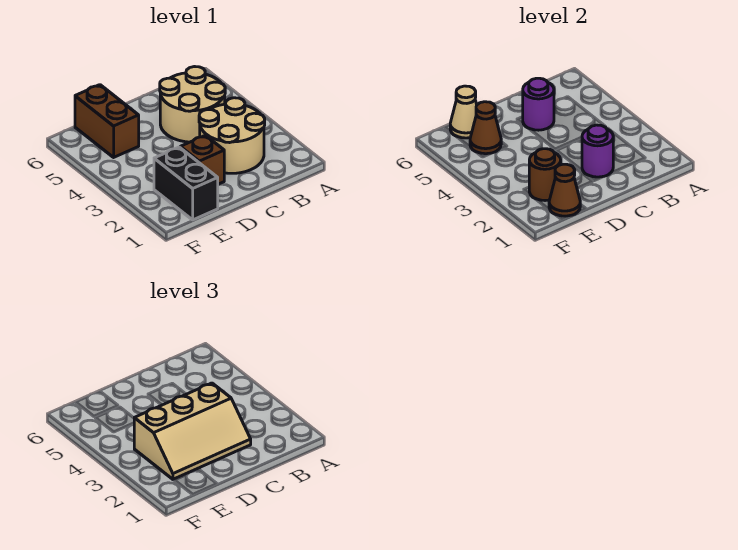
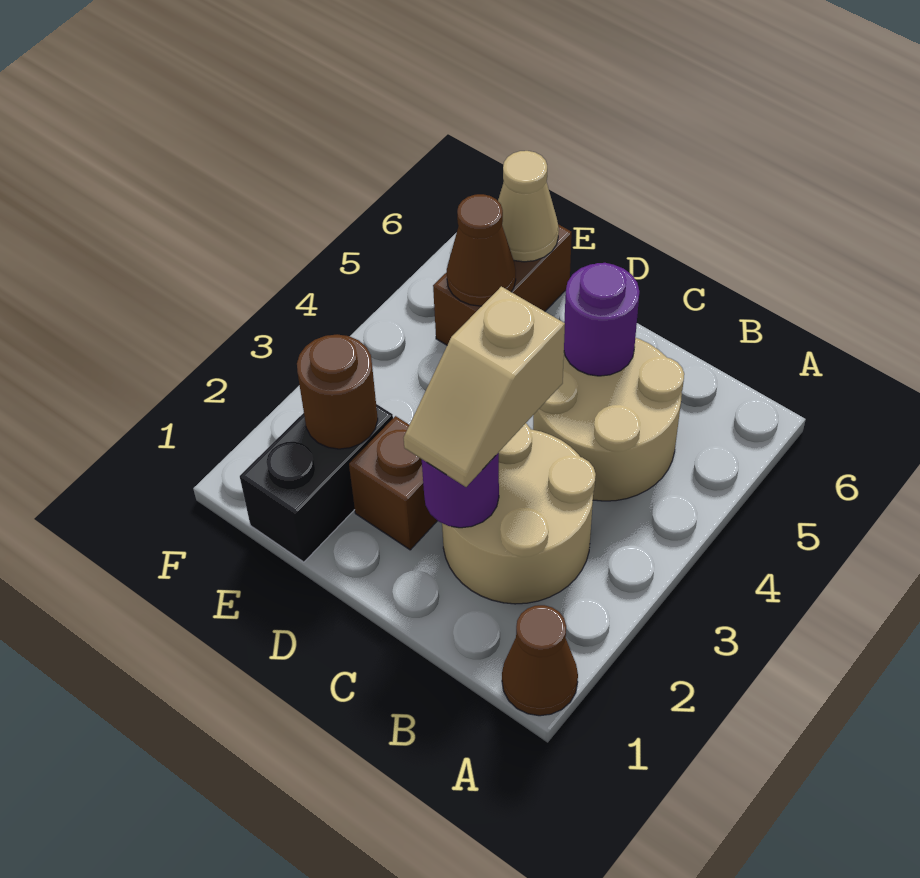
tan 2x3 slope [134,383,251,479] -> tan 1x2 slope [404,286,565,487]
brown 1x1 cone [549,164,580,216] -> brown 1x1 cone moved to [502,605,578,716]

